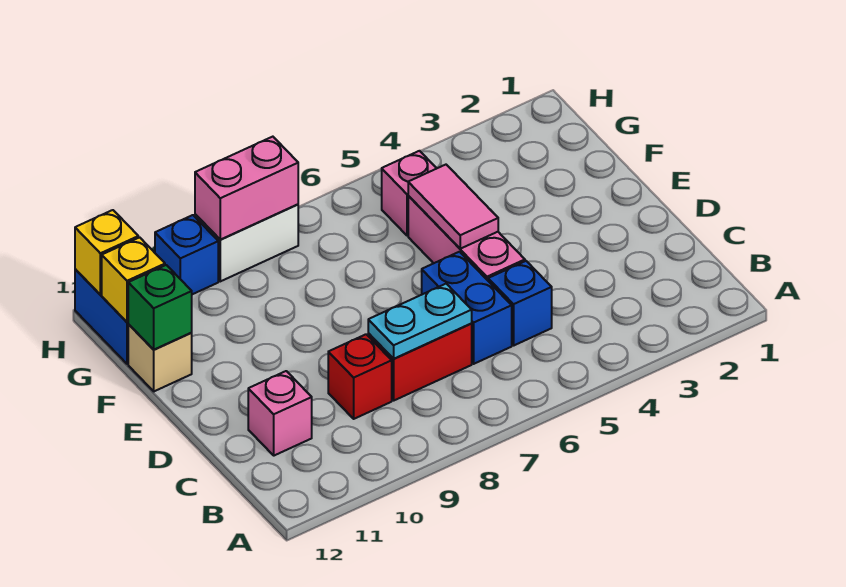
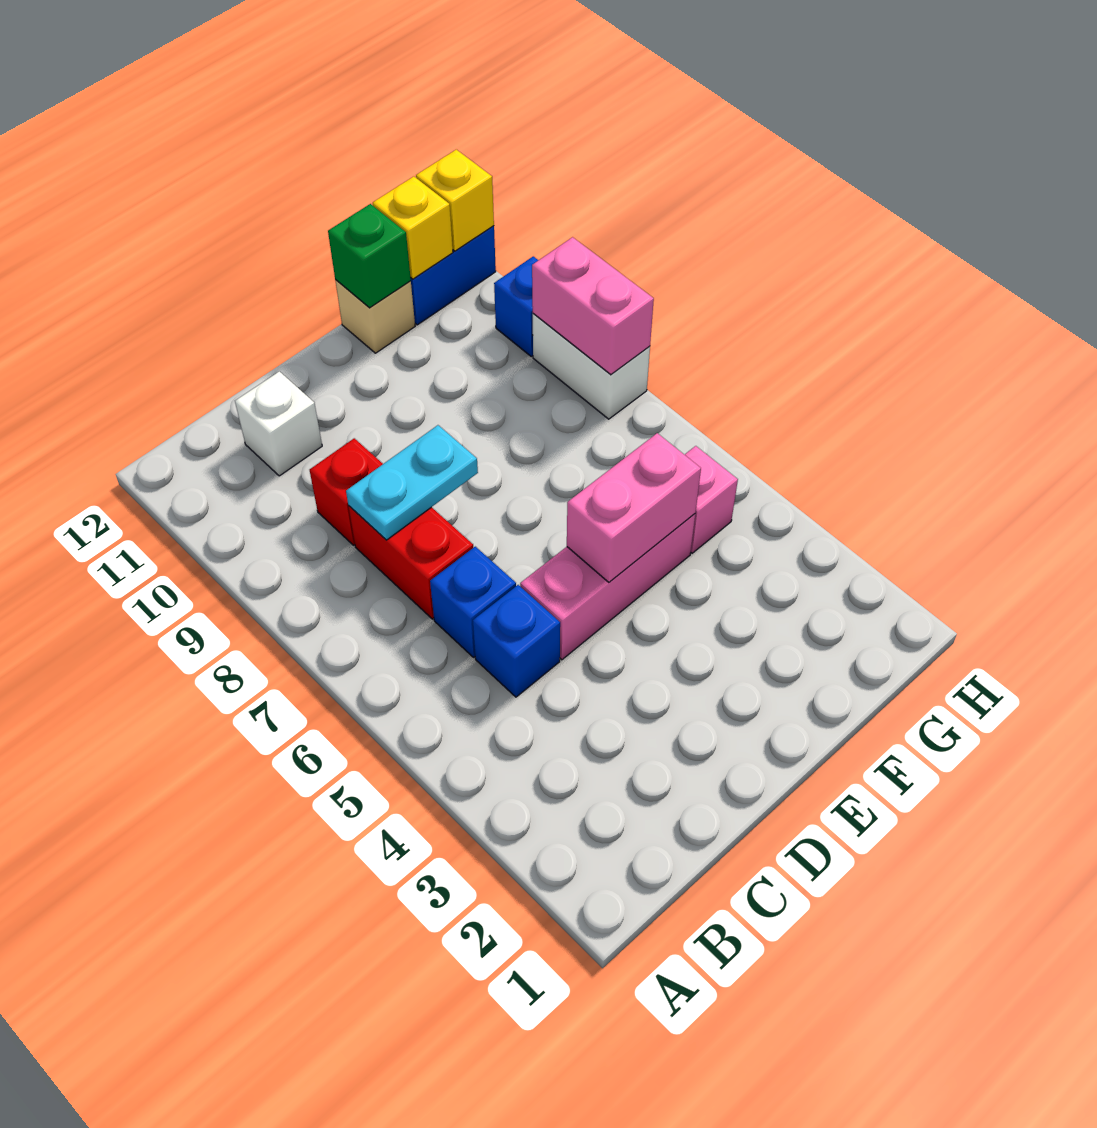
blue 1x2 brick [422,252,512,364] -> blue 1x1 brick [430,547,516,657]
cyan 1x2 plate [368,284,472,359] -> cyan 1x2 plate turned to [346,425,478,540]
pink 1x1 brick [248,371,312,456] -> white 1x1 brick [235,371,322,476]
pink 1x2 tile [408,165,498,249] -> pink 1x2 brick [567,433,701,582]

